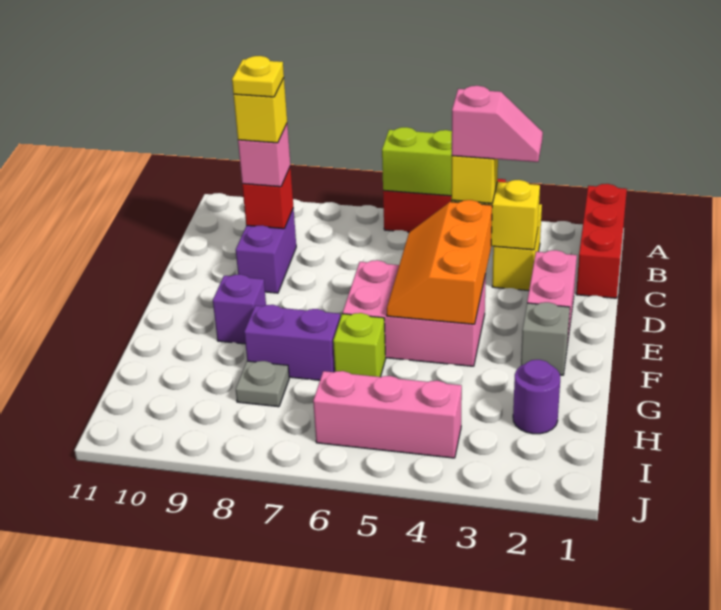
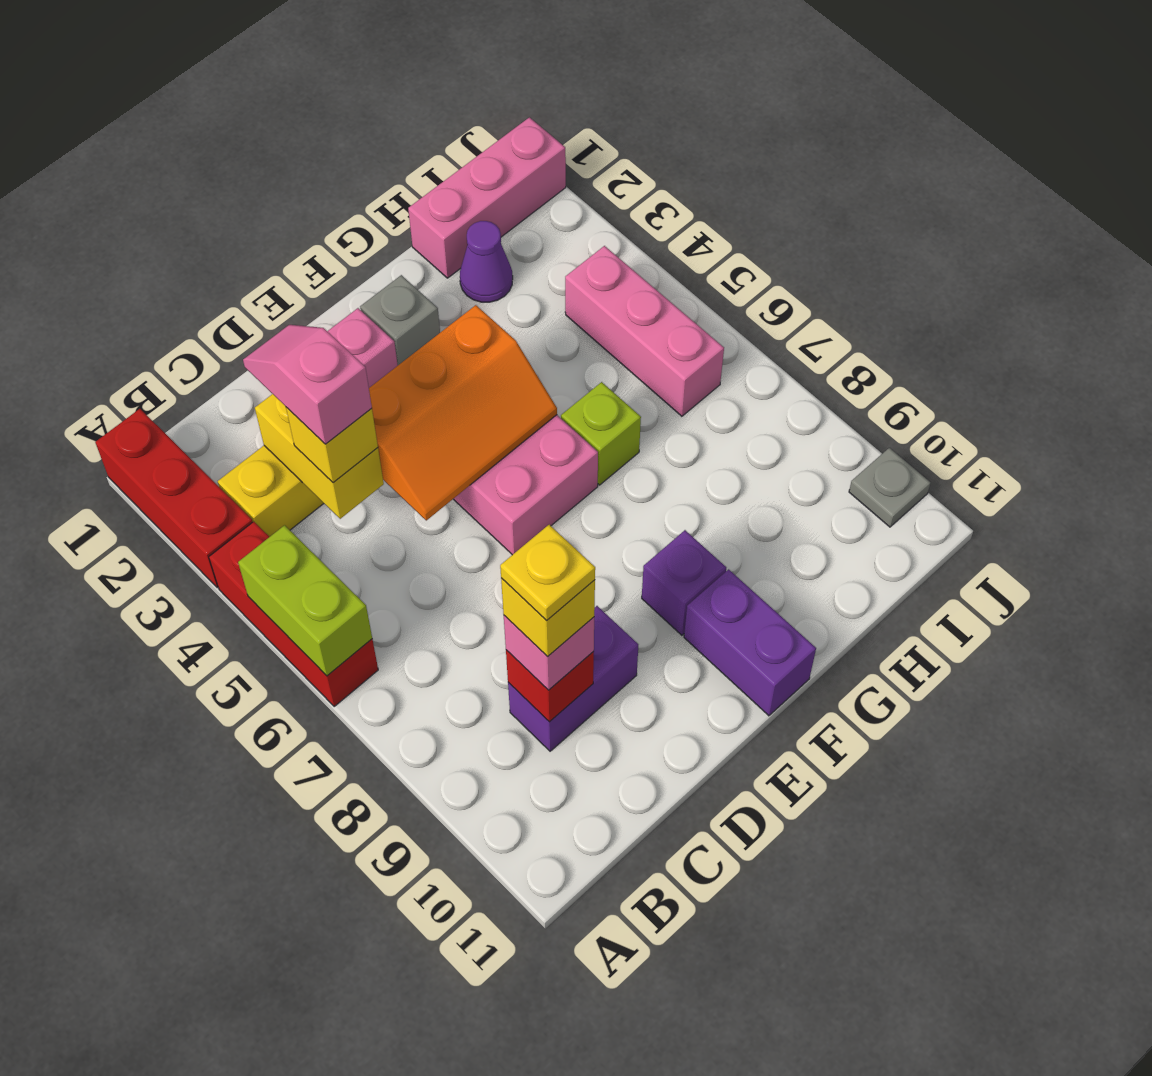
red 1x3 brick [576,184,627,298] -> red 1x3 brick turned to [95,409,253,588]
purple 1x2 brick [244,305,340,380] -> purple 1x2 brick moved to [684,569,816,716]
none -> pink 1x3 brick [408,117,566,278]
purple 1x1 round brick [513,360,560,434] -> purple 1x1 cone [460,221,513,302]
grey 1x1 plate [236,361,289,407] -> grey 1x1 plate moved to [849,448,931,527]

